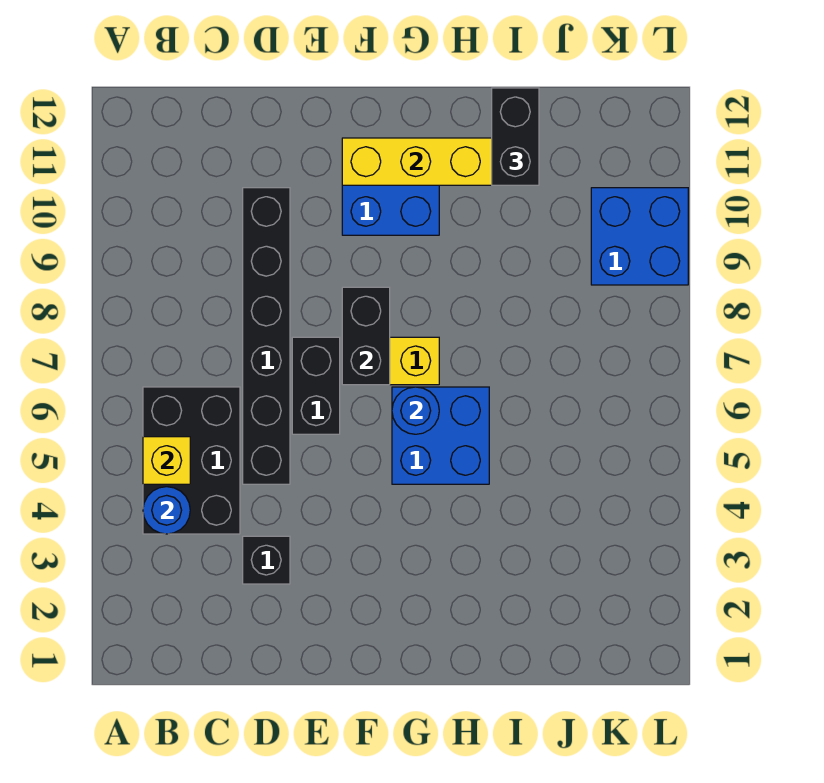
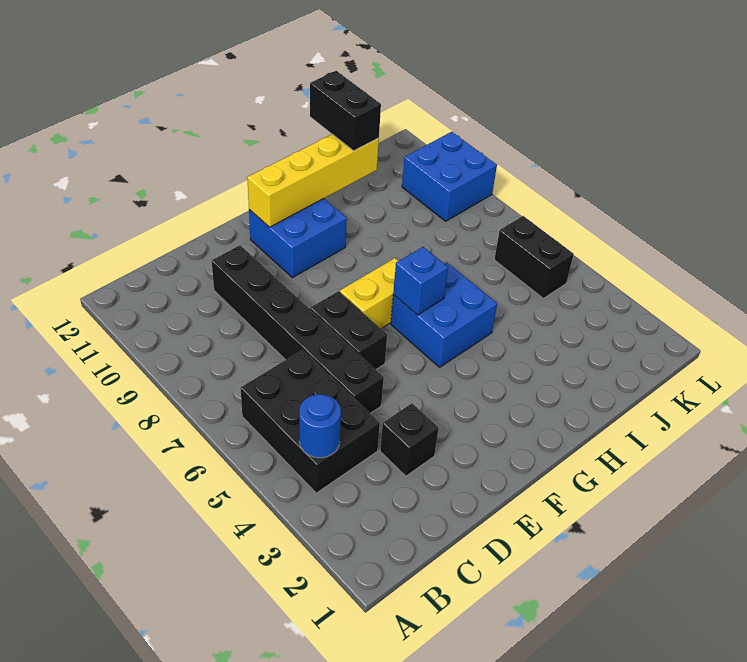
yellow 1x1 brick [143,437,190,484] -> none
black 1x2 brick [342,287,390,385] -> black 1x2 brick moved to [494,216,574,298]
blue 1x1 round brick [392,387,439,434] -> blue 1x1 brick [393,247,448,315]

